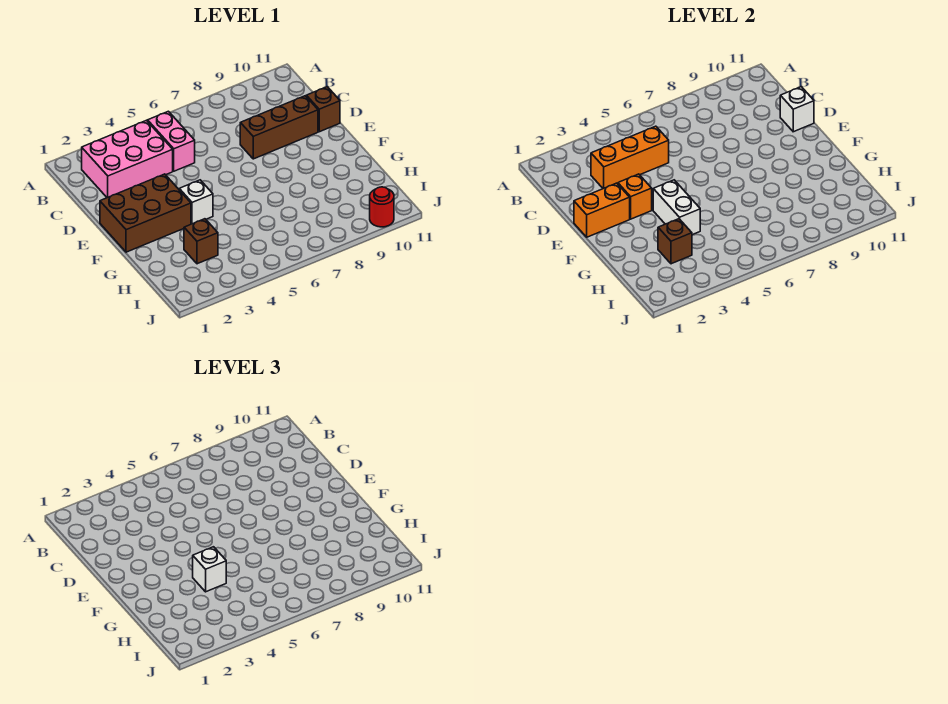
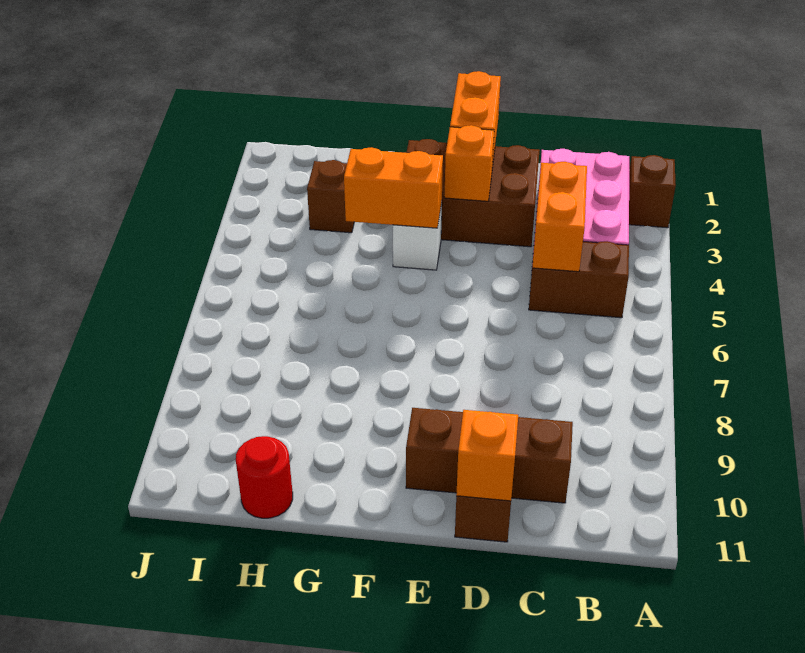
pink 1x2 brick [148,111,195,171] -> brown 1x2 brick [529,241,629,318]
orange 1x3 brick [591,126,669,189] -> orange 1x2 brick [532,162,587,272]
brown 1x3 brick [240,96,318,159] -> brown 1x3 brick turned to [406,408,573,503]
white 1x1 brick [780,87,814,132] -> orange 1x1 brick [456,410,518,501]
brown 2x3 brick [100,174,191,252] -> brown 2x3 brick turned to [407,139,540,247]
white 1x2 brick [653,180,700,235] -> orange 1x2 brick [344,147,443,228]
white 1x1 brick [193,547,226,592] -> none
brown 1x1 brick [658,219,692,264] -> brown 1x1 brick moved to [629,155,676,228]
red 1x1 round brick [370,187,394,227] -> red 1x1 round brick moved to [236,436,293,518]

